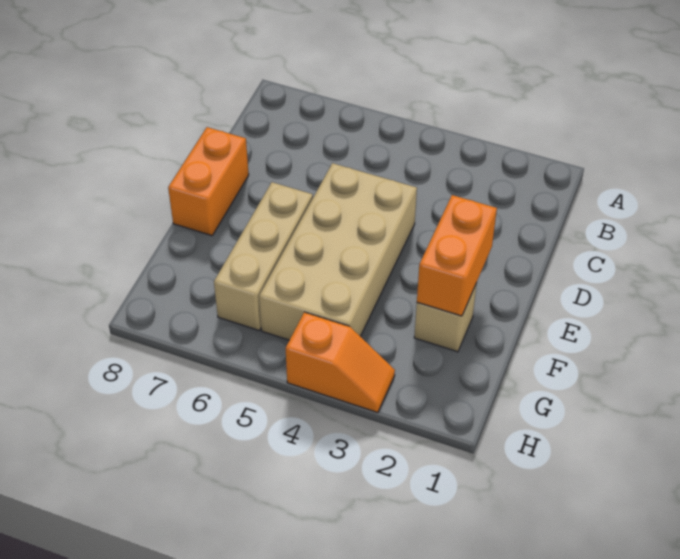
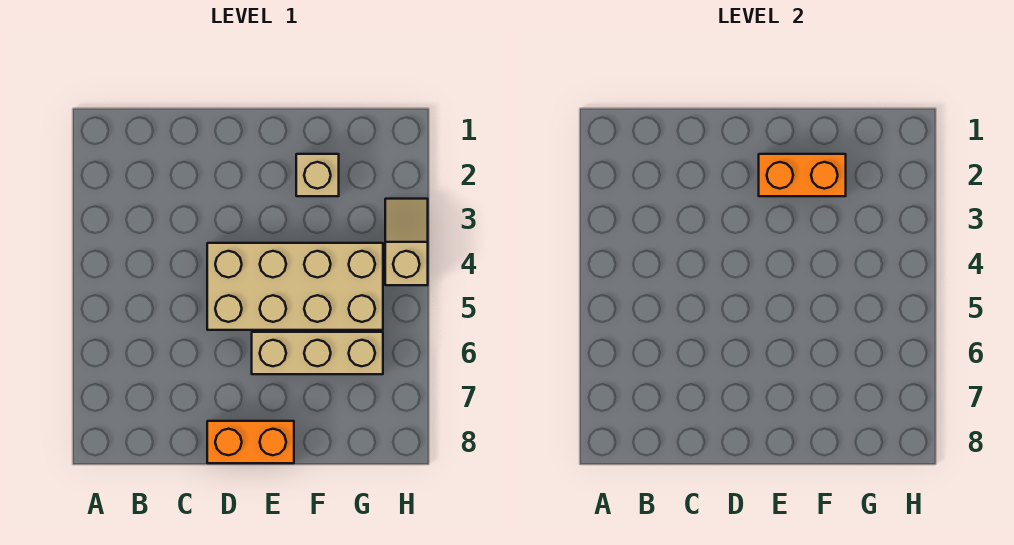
orange 1x2 slope [286,312,395,413] -> tan 1x2 slope [385,199,428,285]

